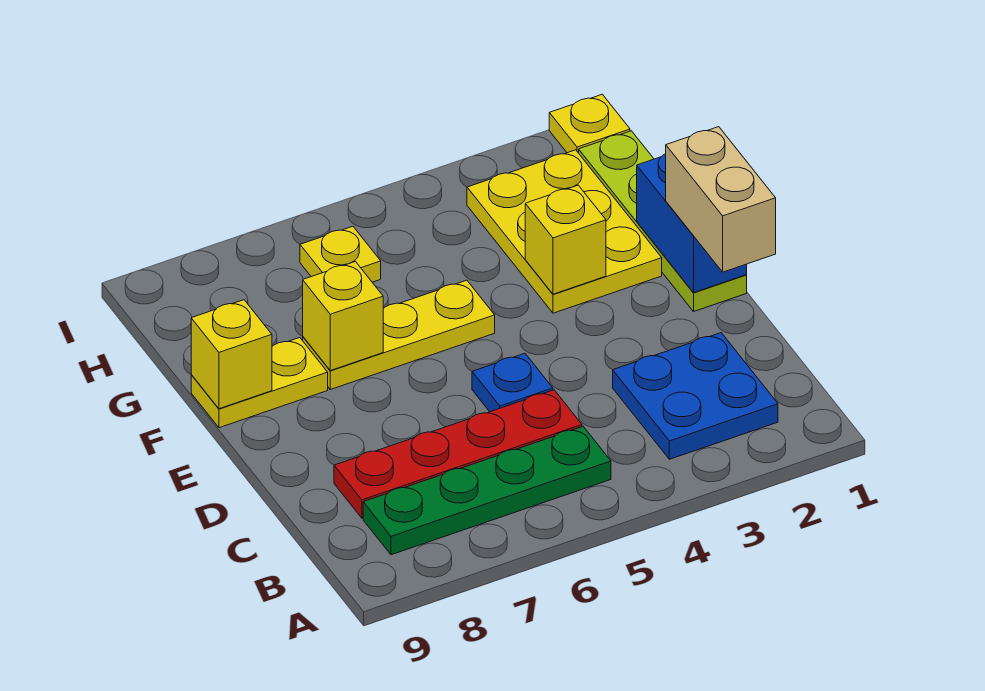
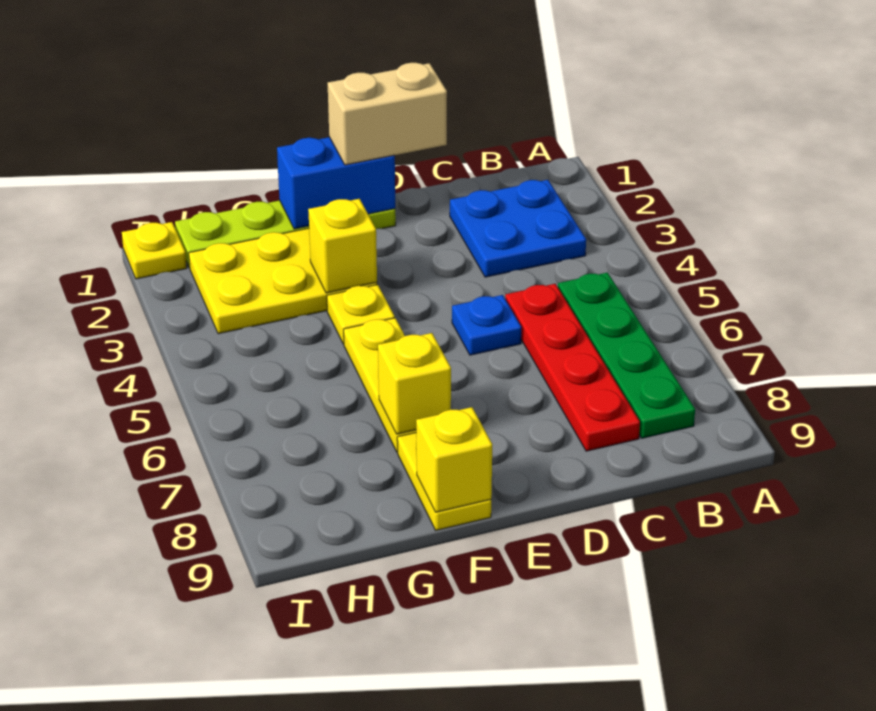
yellow 1x1 plate [300,226,381,282] -> yellow 1x1 plate moved to [327,285,395,344]

